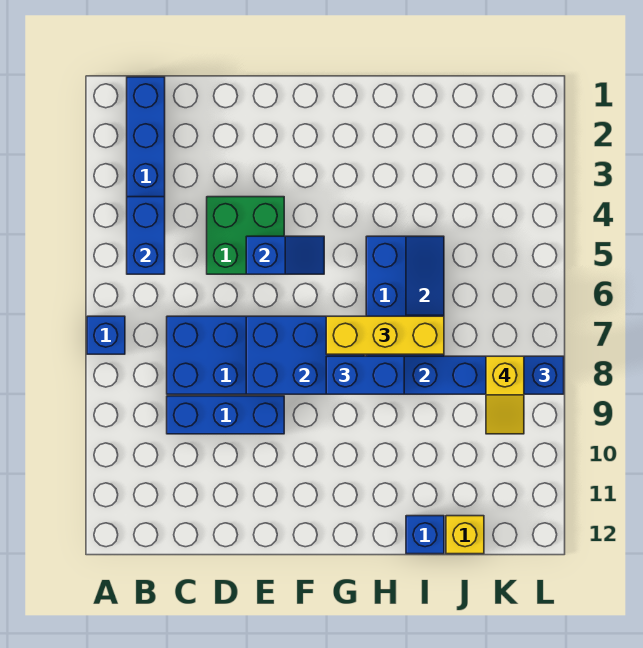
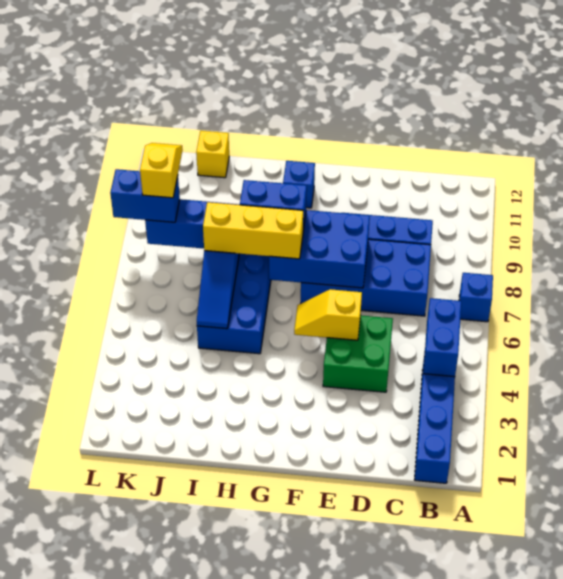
blue 1x2 slope [246,236,324,274] -> yellow 1x2 slope [294,289,362,340]
blue 1x1 brick [406,516,444,554] -> blue 1x1 brick moved to [283,161,315,208]

